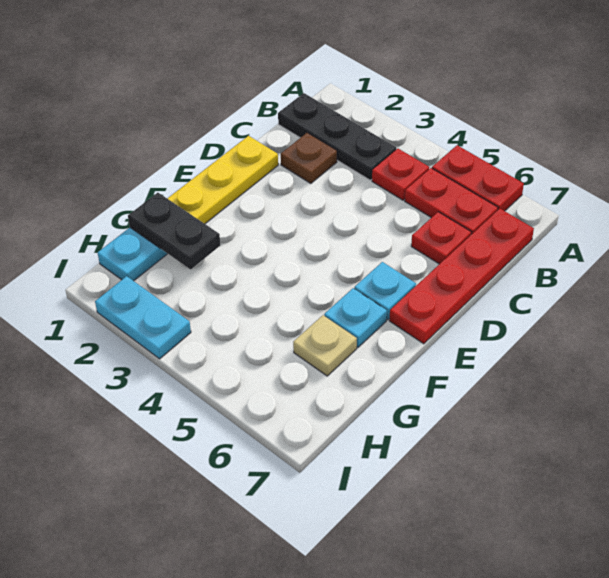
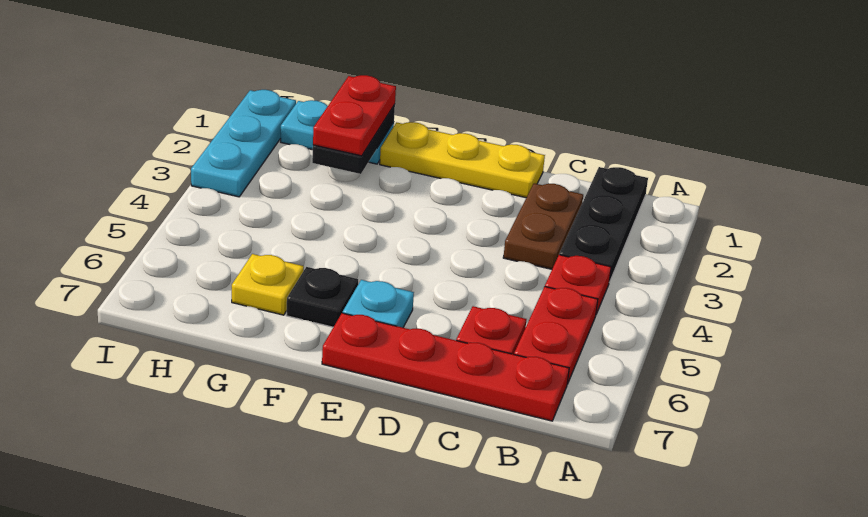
red 1x2 plate [432,145,524,211] -> red 1x2 plate moved to [313,75,396,156]
brown 1x1 plate [281,133,337,183] -> brown 1x2 plate [503,183,583,269]
cyan 1x1 plate [324,288,387,347] -> black 1x1 plate [286,267,358,327]
tan 1x1 plate [293,315,357,376] -> yellow 1x1 plate [232,254,304,315]
cyan 1x2 plate [95,276,191,359] -> cyan 1x3 plate [191,90,296,197]

